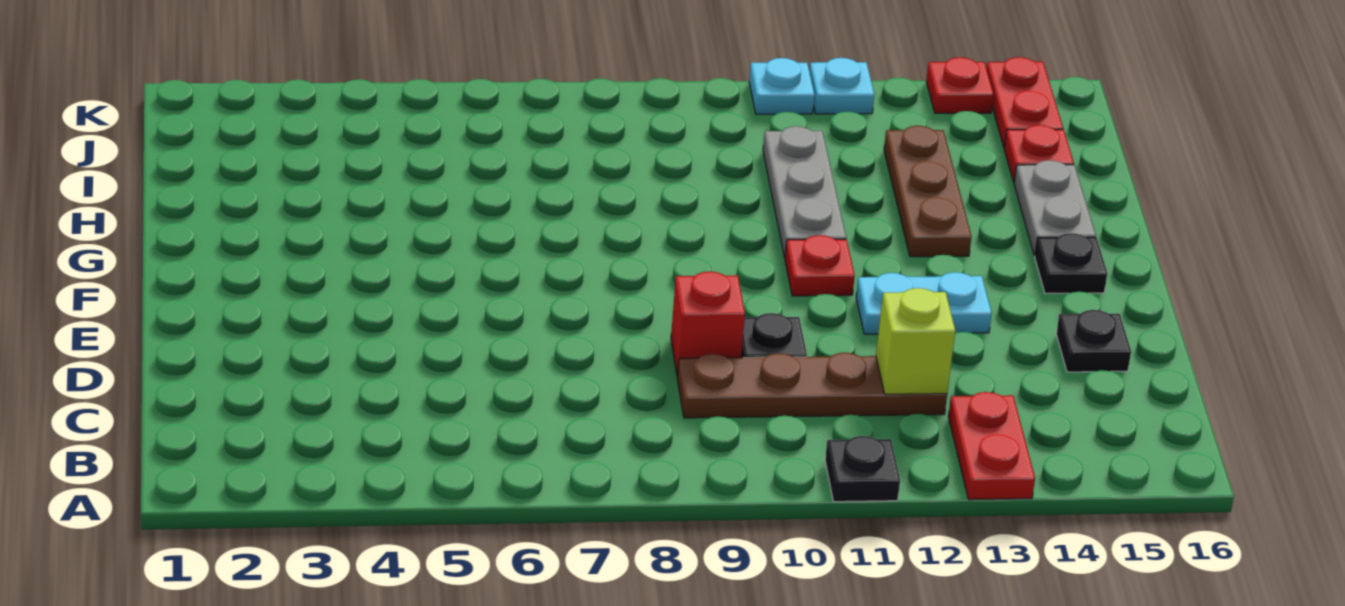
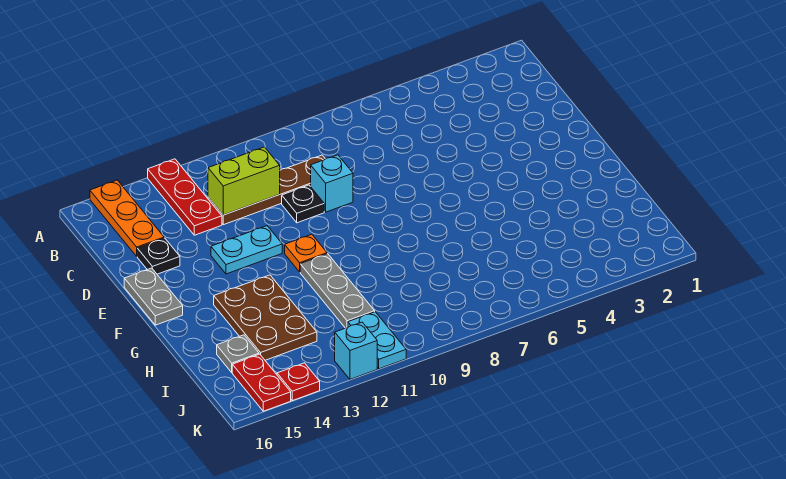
black 1x1 plate [825,436,900,502] -> none
red 1x2 plate [948,392,1035,500] -> red 1x3 plate [148,159,222,235]
none -> orange 1x3 plate [90,180,164,256]
lime 1x1 brick [876,288,955,394] -> lime 1x2 brick [208,147,280,215]
red 1x1 brick [671,271,745,377] -> cyan 1x1 brick [311,155,353,212]
red 1x1 plate [785,235,855,296] -> orange 1x1 plate [285,234,327,272]
black 1x1 plate [1035,233,1107,294] -> none
brown 1x3 plate [884,126,972,257] -> brown 2x3 plate [214,275,317,360]
grey 1x2 plate [1014,160,1096,256] -> grey 1x2 plate moved to [124,268,183,325]
red 1x1 plate [1004,125,1074,182] -> grey 1x1 plate [217,335,259,372]
cyan 1x1 plate [749,58,815,114] -> cyan 1x2 plate [348,312,406,369]
cyan 1x1 plate [809,58,874,114] -> cyan 1x1 brick [335,322,377,379]

